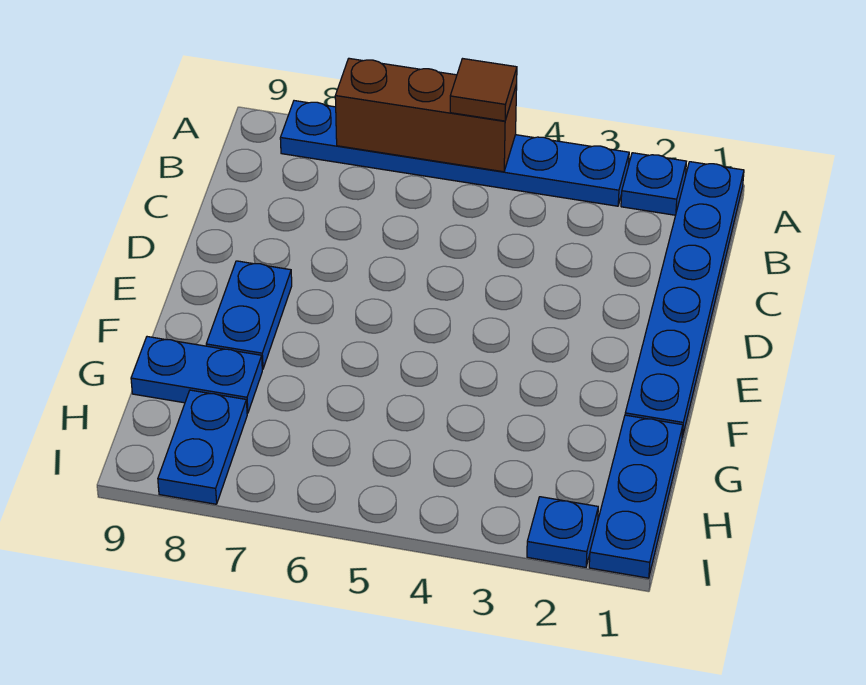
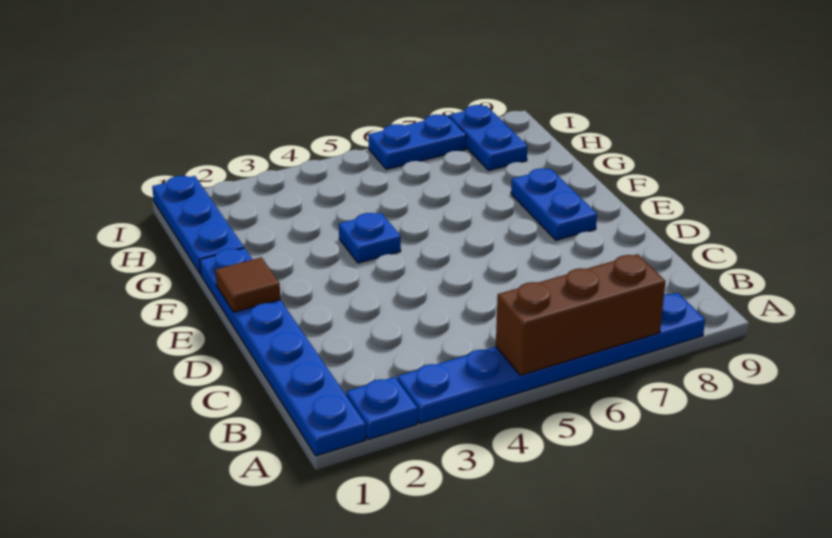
brown 1x1 tile [450,59,517,121] -> brown 1x1 tile moved to [215,257,281,312]
blue 1x2 plate [131,337,262,413] -> blue 1x2 plate moved to [368,114,466,169]
blue 1x1 plate [527,497,598,567] -> blue 1x1 plate moved to [339,213,401,263]

